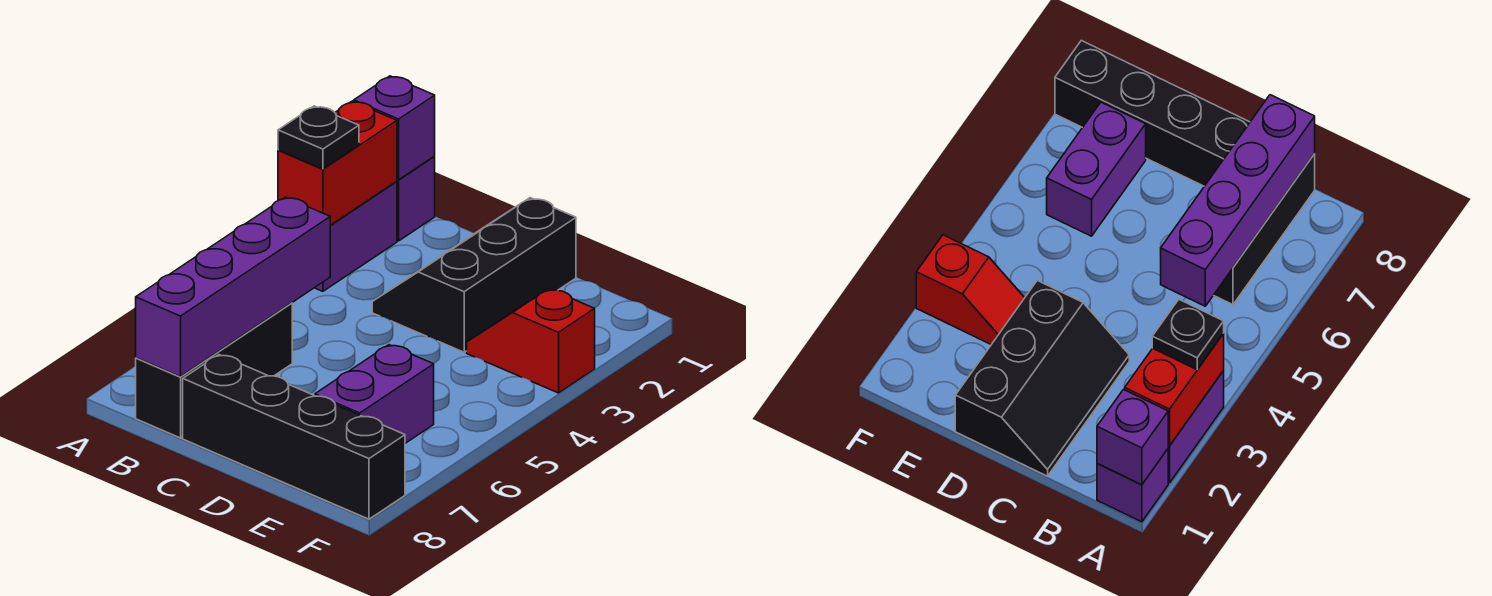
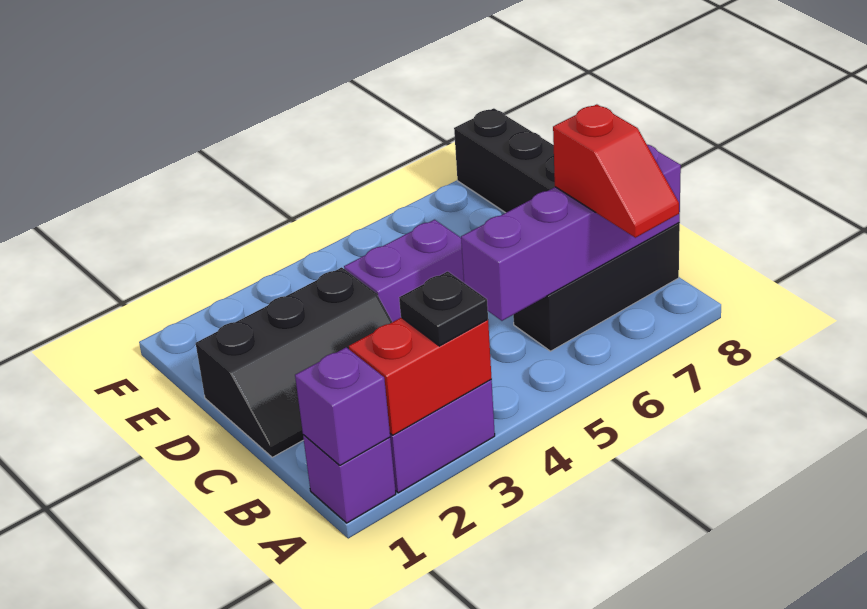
red 1x2 slope [467,289,595,393] -> red 1x2 slope moved to [553,104,679,238]
purple 1x2 brick [315,345,434,443] -> purple 1x2 brick moved to [344,220,464,322]

